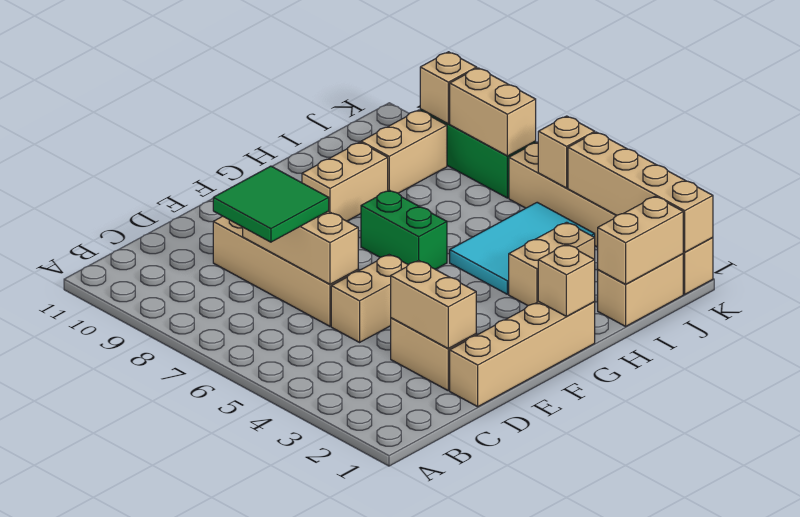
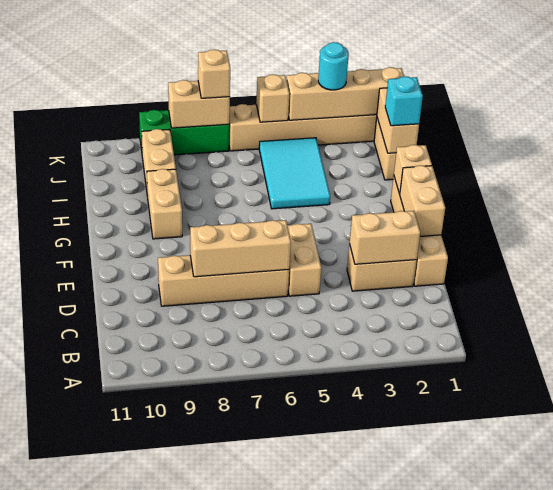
green 2x2 tile [213,166,329,242] -> none
green 1x2 brick [361,190,447,269] -> none
tan 1x2 brick [509,222,595,305] -> tan 1x2 brick moved to [400,165,445,236]
none -> cyan 1x1 brick [385,76,423,126]
none -> cyan 1x1 round brick [318,42,349,90]
tan 1x1 brick [420,52,477,124] -> tan 1x1 brick moved to [198,50,230,98]

